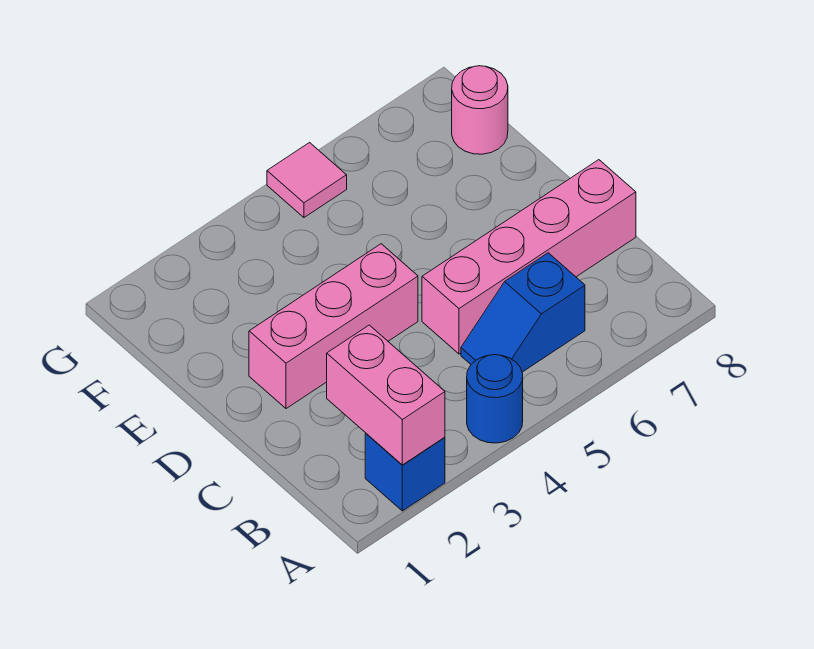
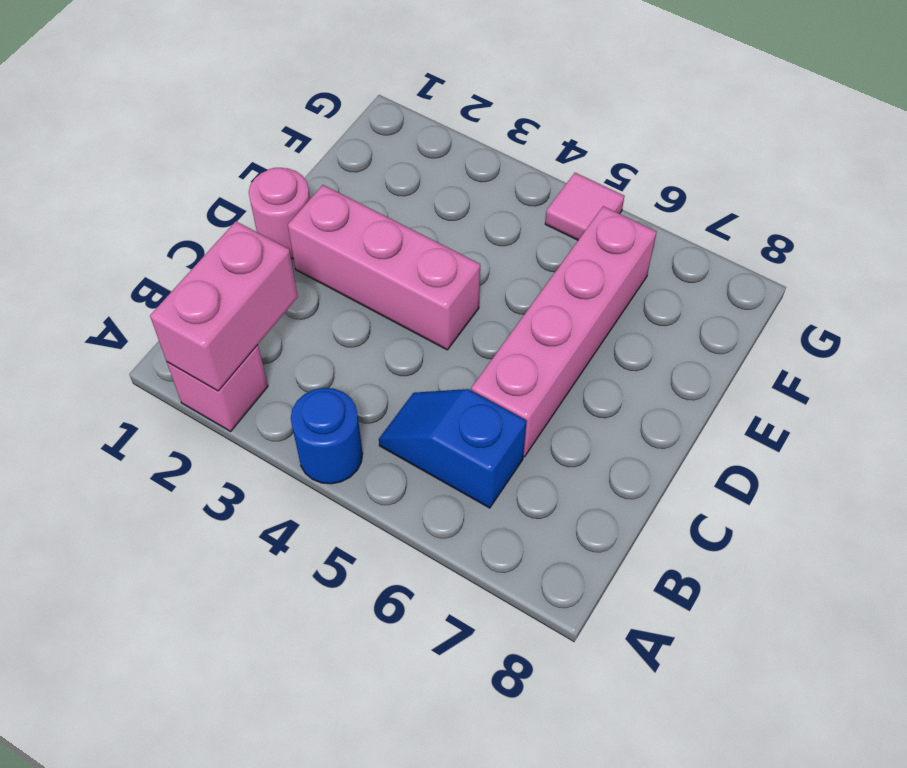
blue 1x1 brick [365,433,445,511] -> pink 1x1 brick [167,345,268,431]
pink 1x4 brick [422,160,636,354] -> pink 1x4 brick turned to [471,206,657,457]
pink 1x1 round brick [452,66,508,154] -> pink 1x1 round brick moved to [249,168,310,259]

